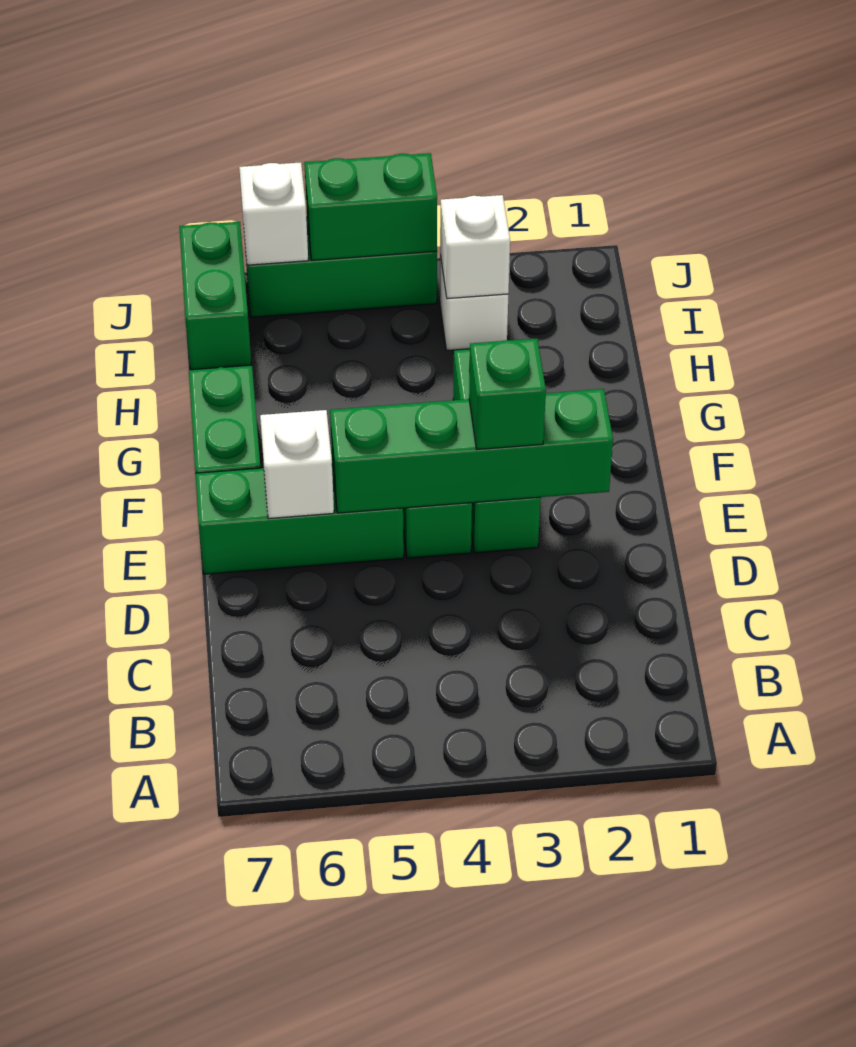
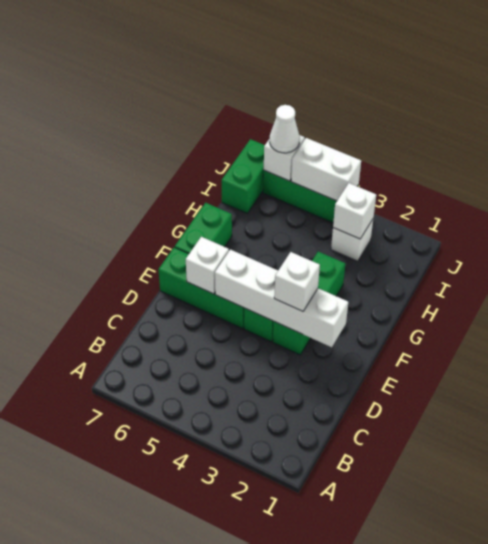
green 1x4 brick [330,389,613,513] -> white 1x4 brick [215,249,348,347]
green 1x1 brick [469,338,546,449] -> white 1x1 brick [274,252,320,311]
green 1x2 brick [304,153,437,260] -> white 1x2 brick [291,138,361,201]
none -> white 1x1 cone [270,105,300,153]

